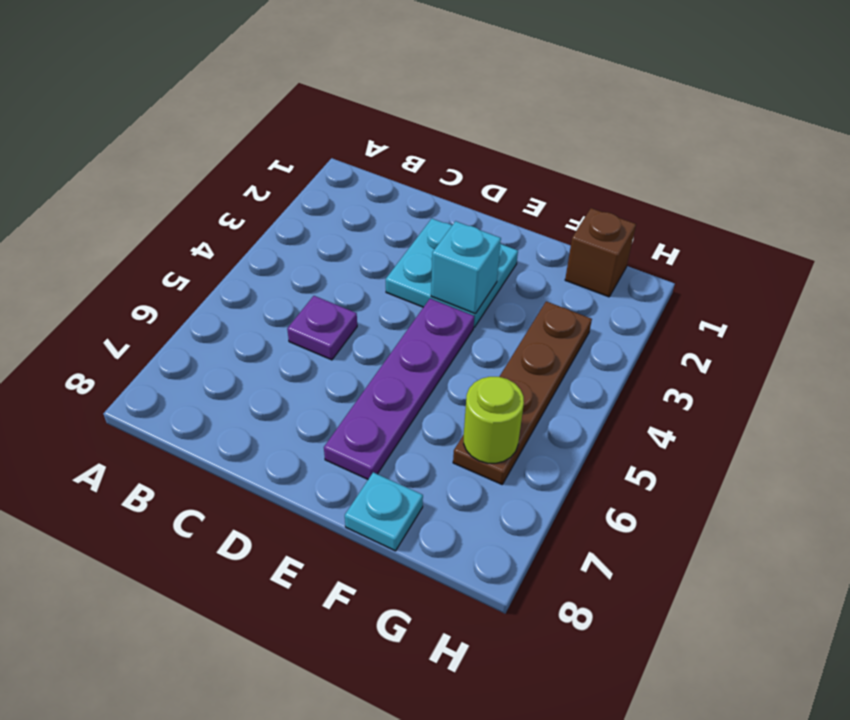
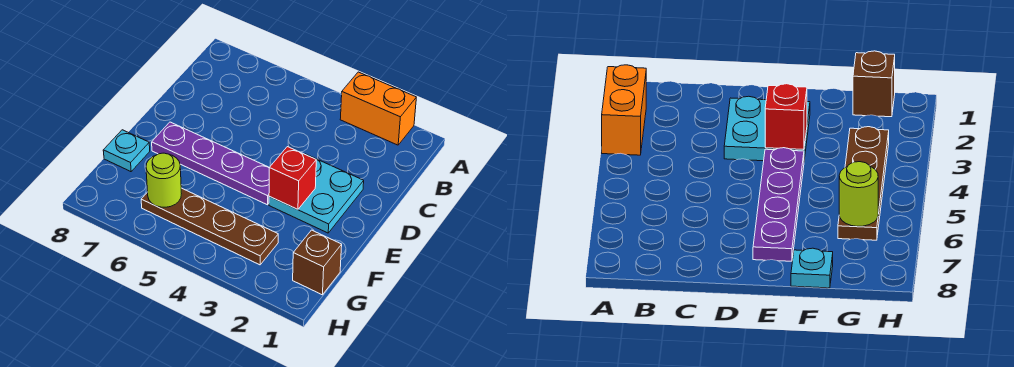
none -> orange 1x2 brick [340,72,416,145]
purple 1x1 plate [287,296,357,360] -> none
cyan 1x1 brick [431,221,501,314] -> red 1x1 brick [269,147,316,209]

